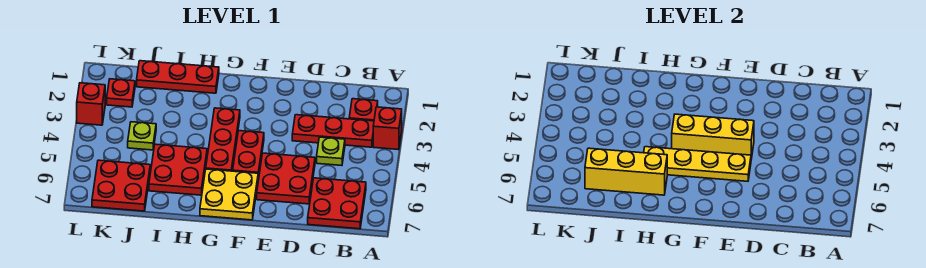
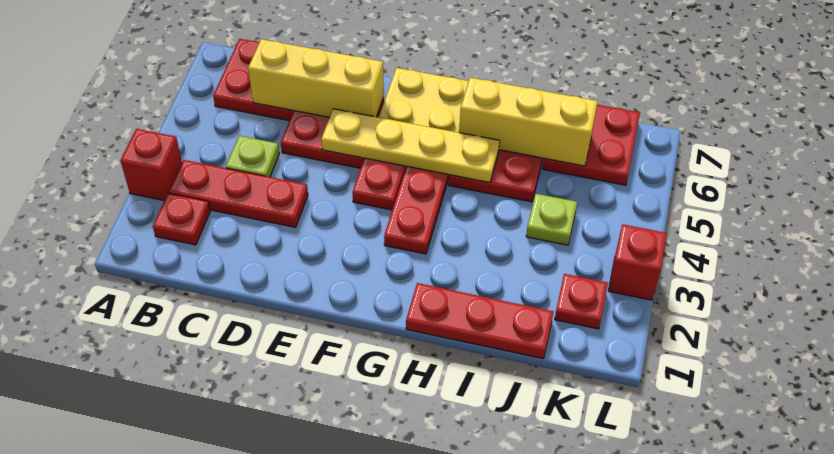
yellow 1x3 brick [672,114,754,159] -> yellow 1x3 brick moved to [248,39,384,117]

